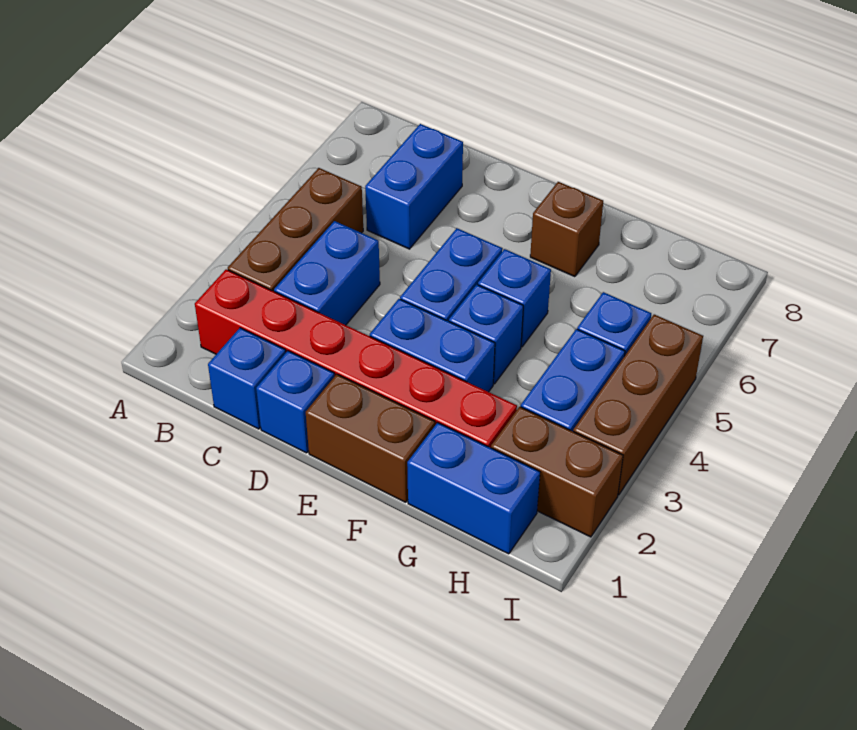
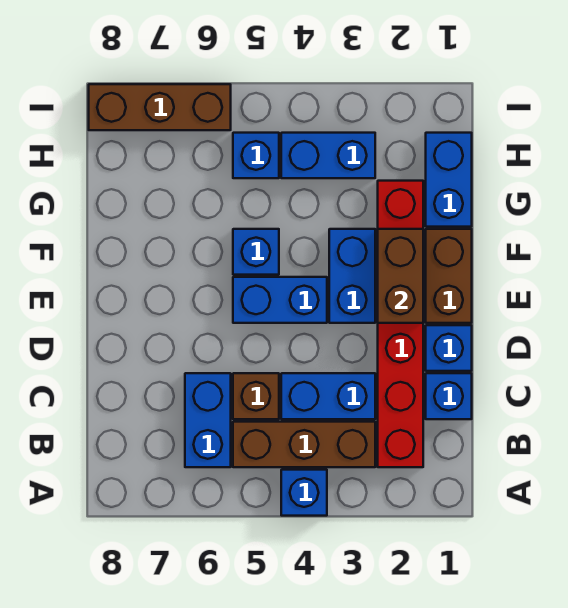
blue 1x2 brick [365,124,463,249] -> blue 1x2 brick turned to [185,373,231,467]
blue 1x1 brick [449,285,523,384] -> blue 1x1 brick moved to [281,470,327,516]
brown 1x1 brick [530,182,603,277] -> brown 1x1 brick moved to [233,373,279,419]
brown 1x2 brick [491,407,623,537] -> brown 1x2 brick moved to [378,229,423,323]
brown 1x3 brick [573,315,703,495] -> brown 1x3 brick moved to [89,84,231,130]

